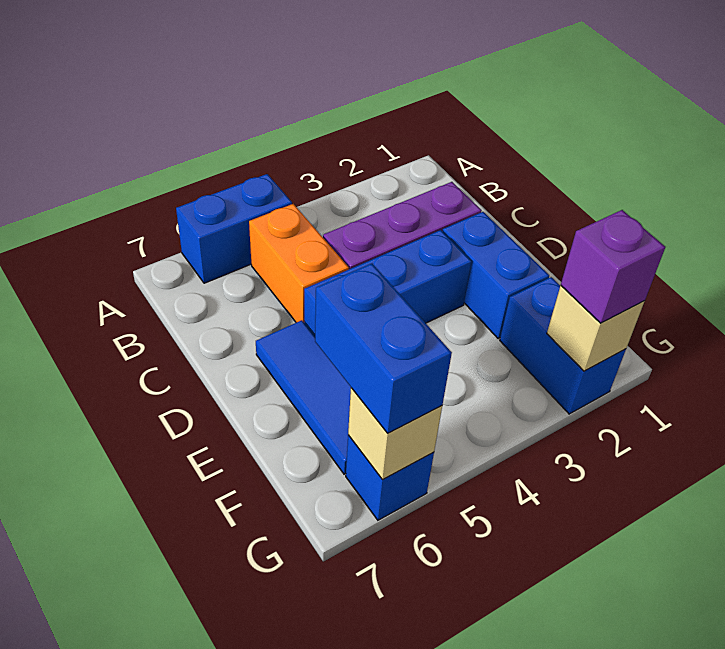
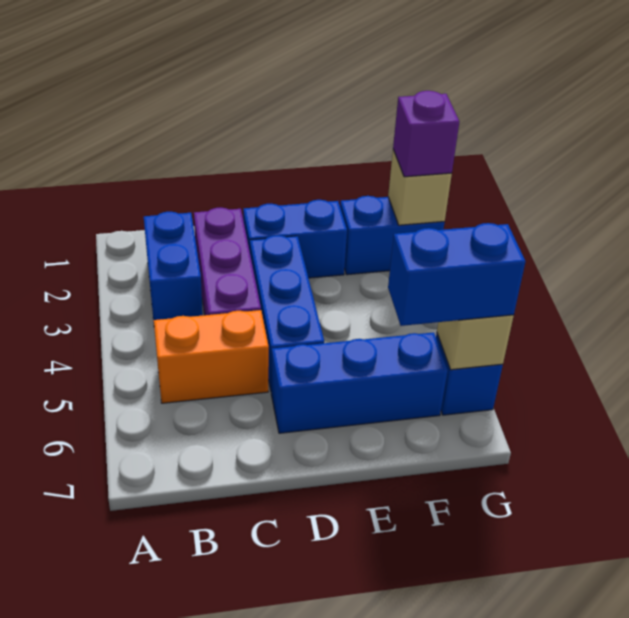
blue 1x2 brick [176,174,292,283] -> blue 1x2 brick moved to [144,212,203,321]
blue 1x3 tile [256,320,351,474] -> blue 1x3 brick [271,332,448,433]

